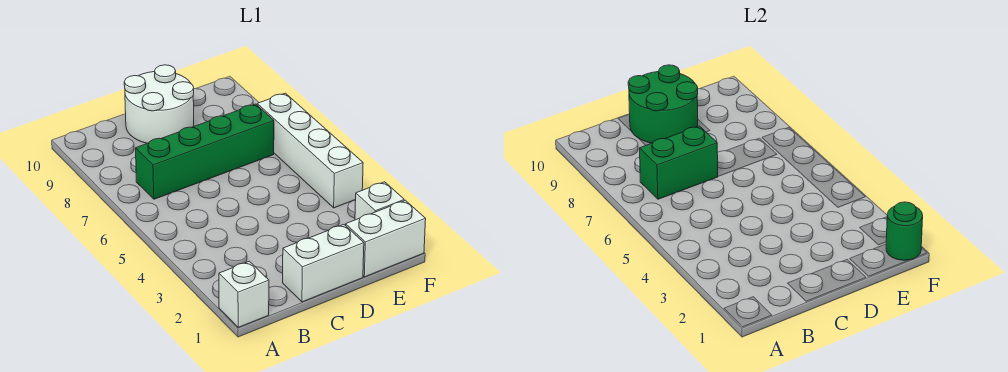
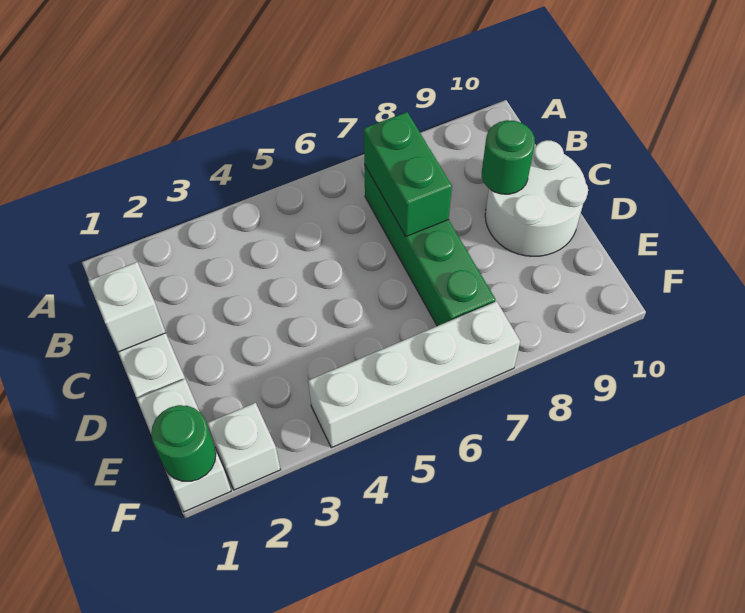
white 1x1 brick [219,261,269,327] -> white 1x1 brick moved to [88,262,166,352]
green 2x2 round brick [628,65,698,143] -> green 1x1 round brick [482,120,535,194]

